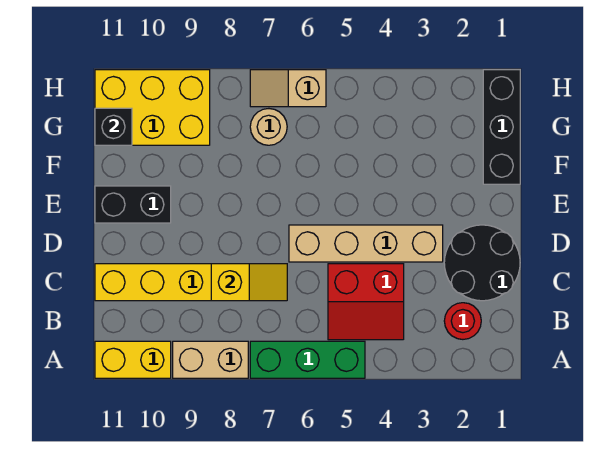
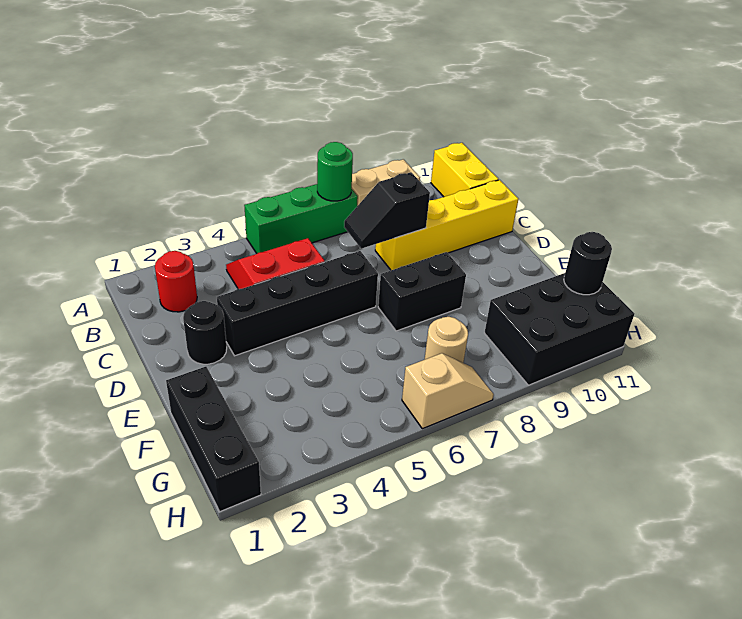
none -> green 1x1 round brick [317,142,353,201]
yellow 1x2 brick [95,341,171,378] -> yellow 1x2 brick turned to [431,143,498,197]
black 2x2 round brick [444,225,520,301] -> black 1x1 round brick [183,301,227,364]
yellow 1x2 slope [211,264,287,301] -> black 1x2 slope [344,172,430,249]
tan 1x4 brick [289,225,443,262] -> black 1x4 brick [217,251,378,356]
black 1x2 brick [95,186,171,223] -> black 1x2 brick moved to [378,252,466,331]
yellow 2x3 brick [95,70,210,145] -> black 2x3 brick [485,273,634,385]
black 1x1 brick [95,108,132,145] -> black 1x1 round brick [564,232,612,295]

